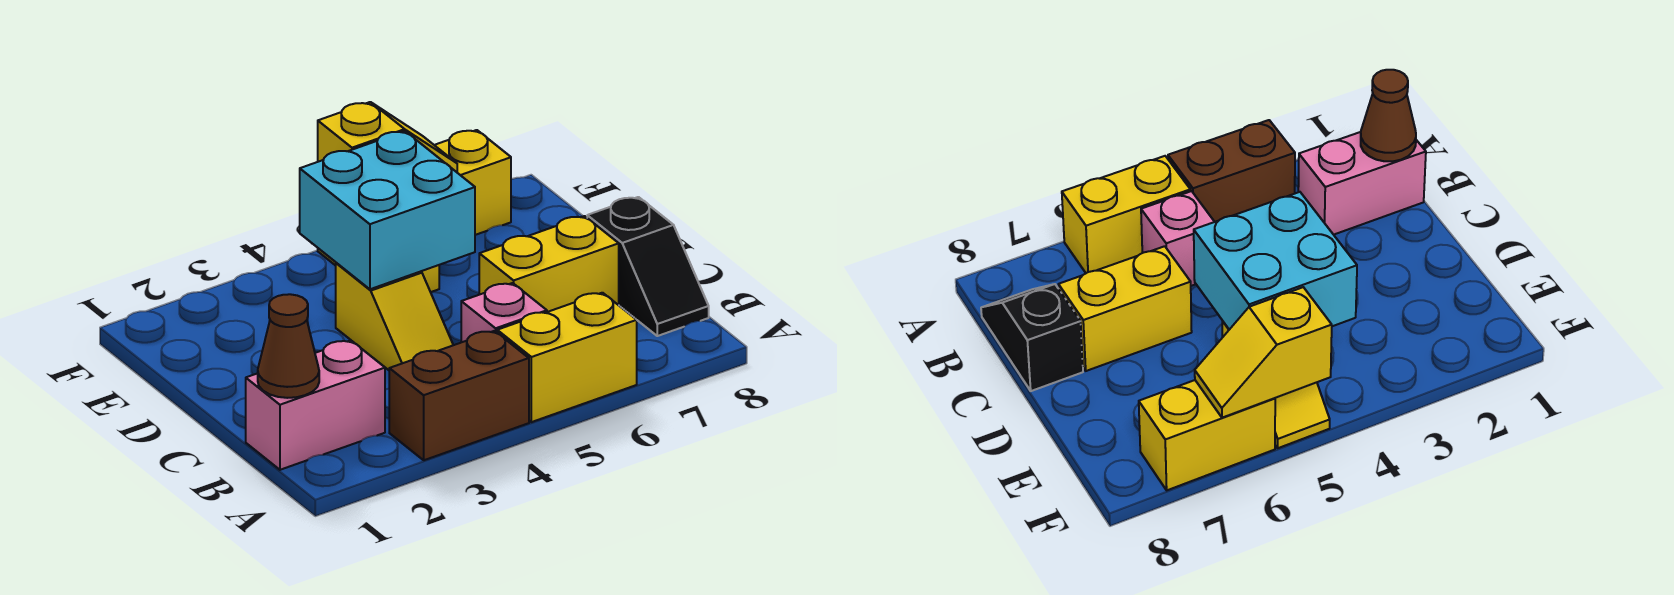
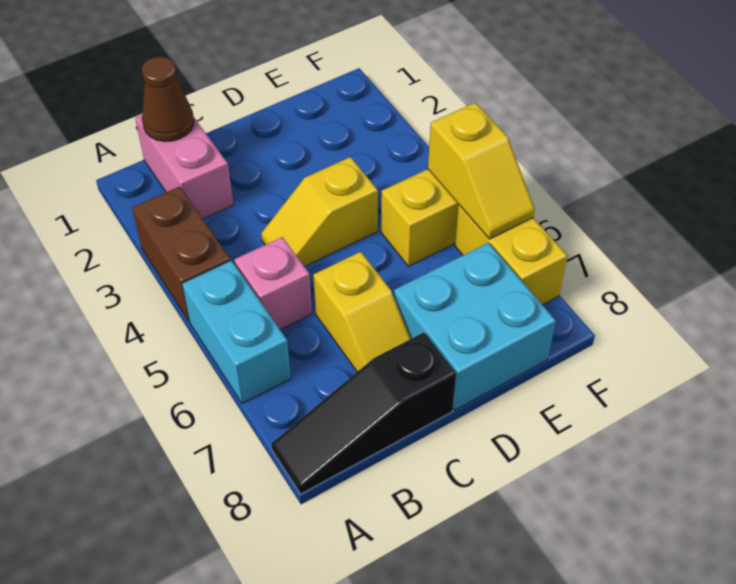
yellow 1x2 brick [497,293,637,422] -> cyan 1x2 brick [182,261,291,404]
black 1x2 slope [587,197,709,336] -> black 1x3 slope [271,333,456,494]
yellow 1x2 brick [479,216,619,312] -> yellow 1x2 slope [313,252,411,372]
cyan 2x2 brick [300,131,475,289] -> cyan 2x2 brick moved to [394,243,556,410]

